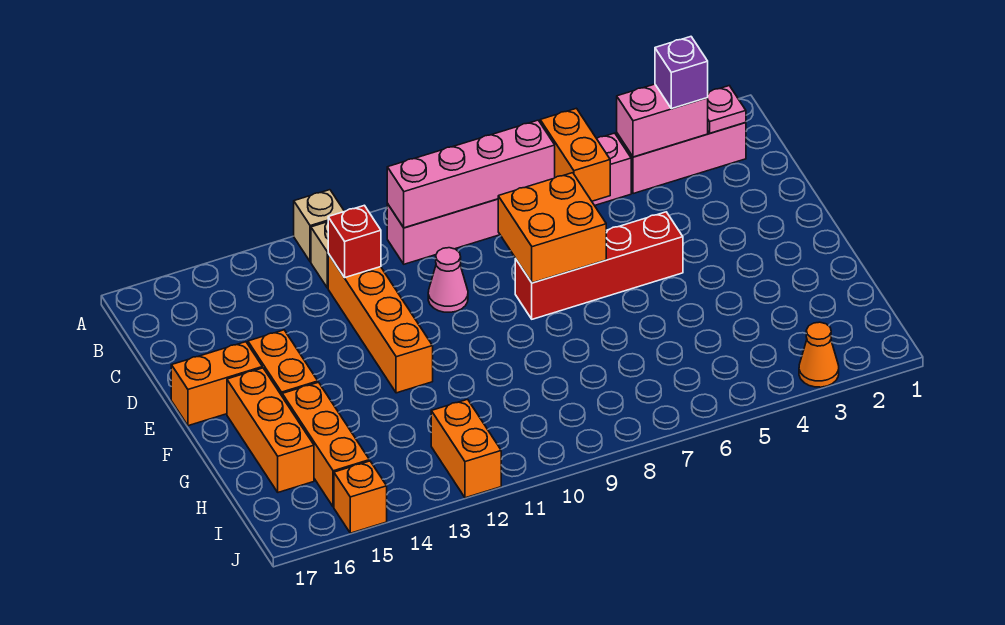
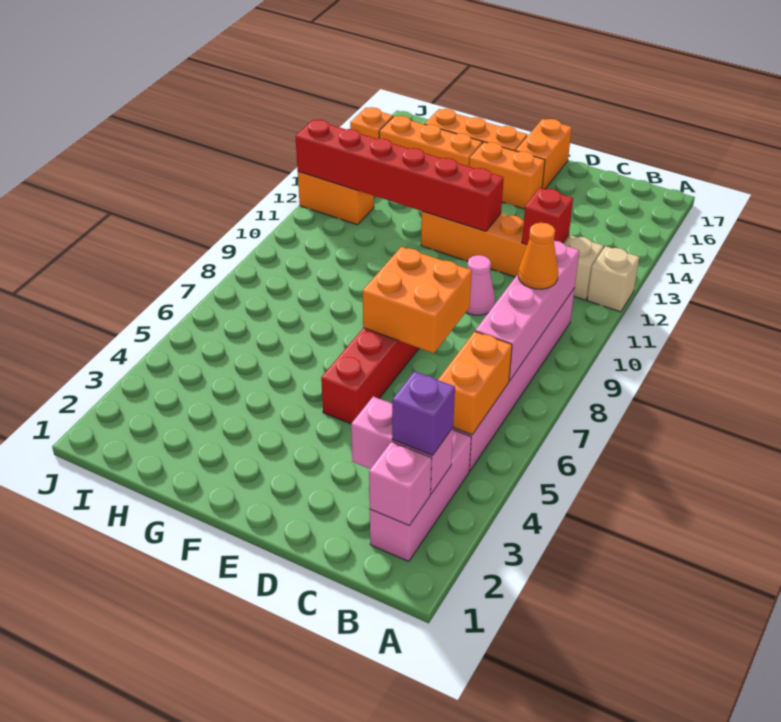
pink 1x1 plate [708,86,746,133] -> pink 1x1 brick [369,442,432,525]
pink 1x2 brick [617,84,708,157] -> pink 1x2 brick turned to [351,397,453,494]
orange 1x2 brick [540,108,610,201] -> orange 1x2 brick turned to [438,331,512,435]
none -> red 1x6 brick [295,120,504,231]
orange 1x1 cone [799,322,839,387] -> orange 1x1 cone moved to [518,223,558,289]

